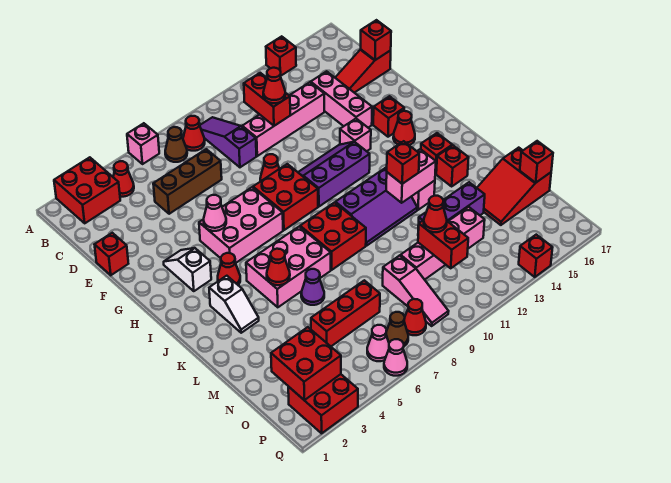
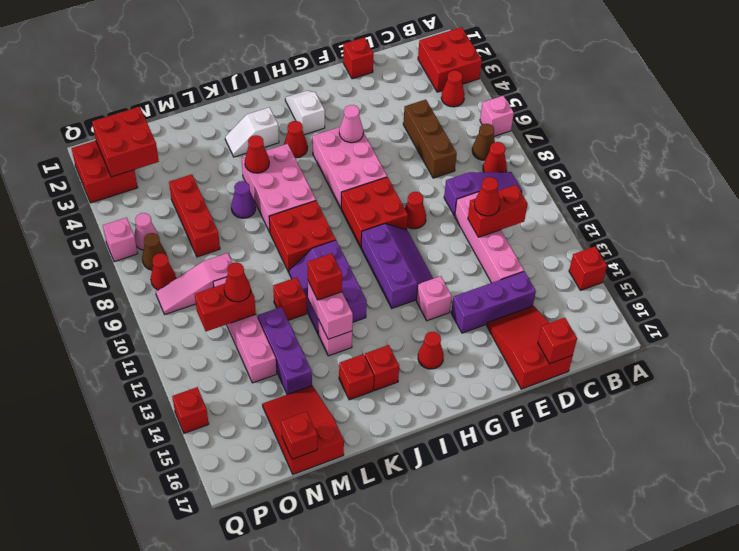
pink 1x3 brick [311,71,372,128] -> purple 1x3 brick [451,271,536,333]
red 1x3 slope [335,49,391,93] -> red 2x3 slope [487,306,573,389]
white 1x2 slope [164,248,211,291] -> white 1x2 slope turned to [285,91,325,135]
red 1x1 brick [373,96,404,137] -> red 1x1 brick moved to [273,277,307,320]
pink 1x1 cone [384,339,407,376] -> pink 1x1 brick [103,218,138,262]

